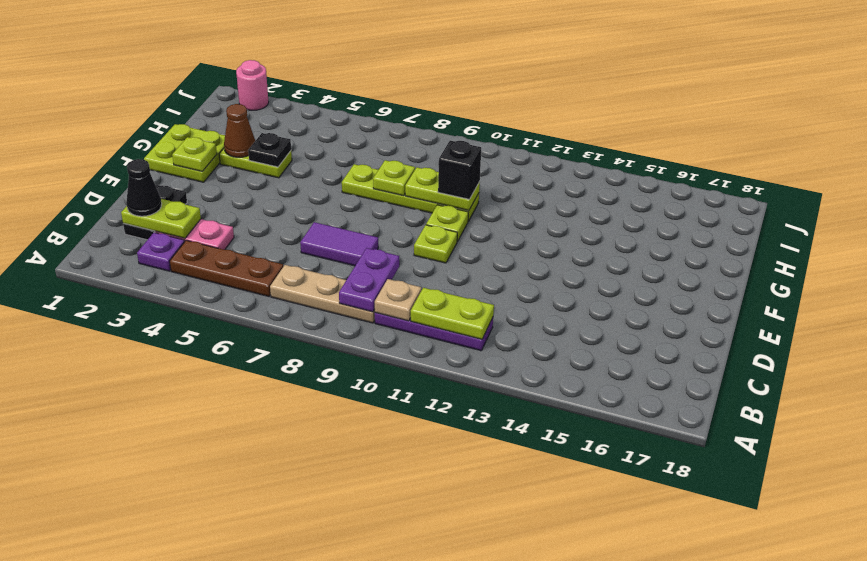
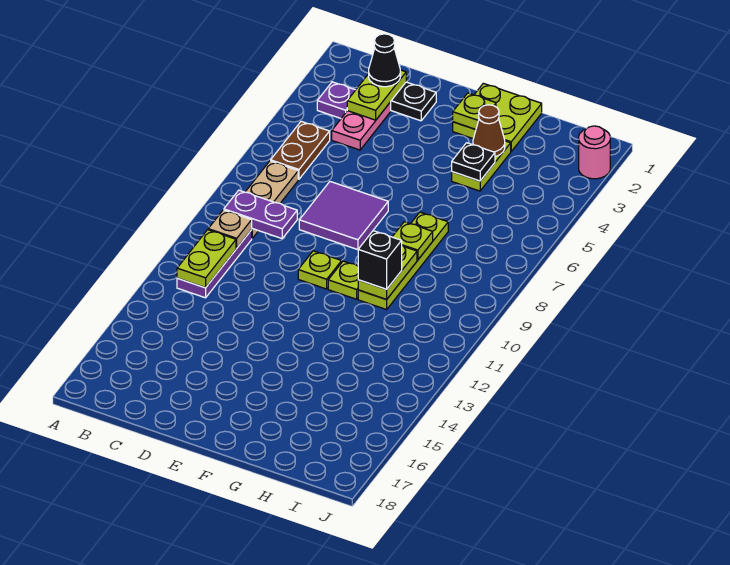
brown 1x3 plate [170,240,283,296] -> brown 1x2 plate [271,121,330,179]
purple 1x2 tile [300,222,378,266] -> purple 2x2 tile [299,182,388,250]

